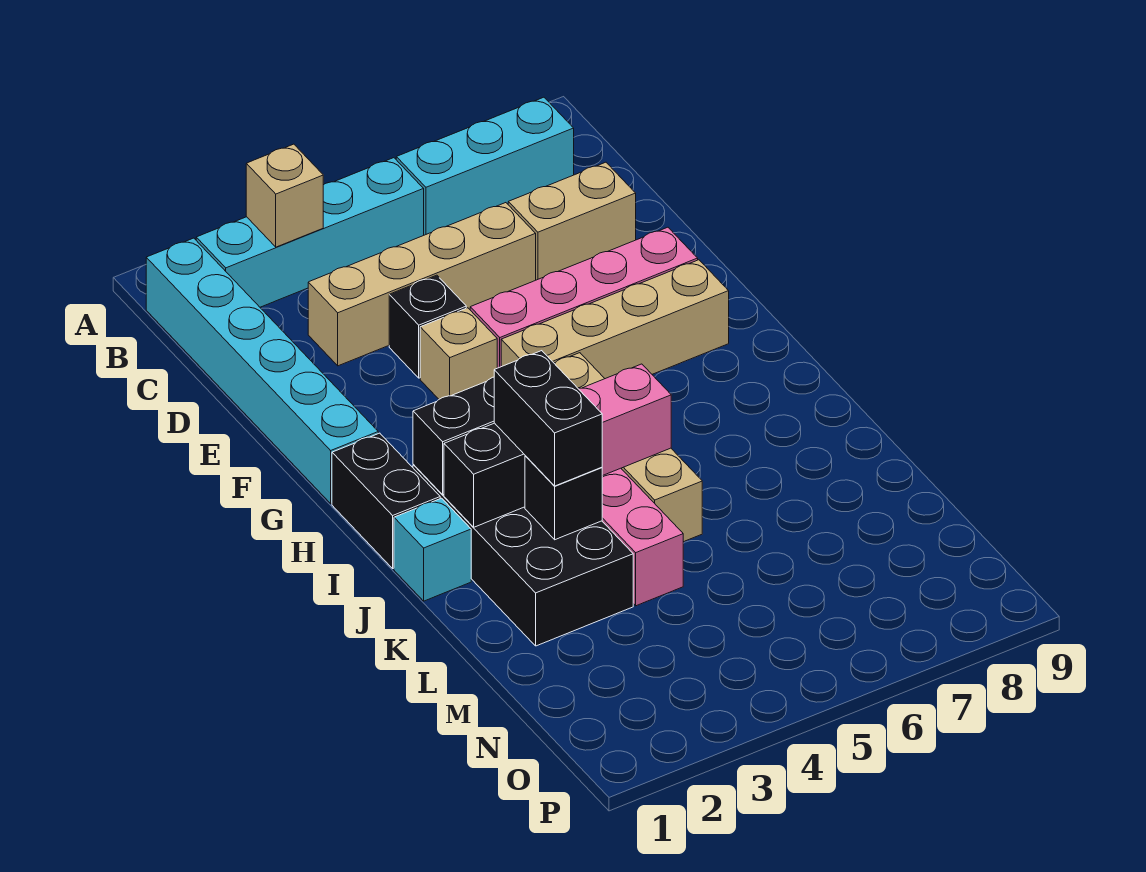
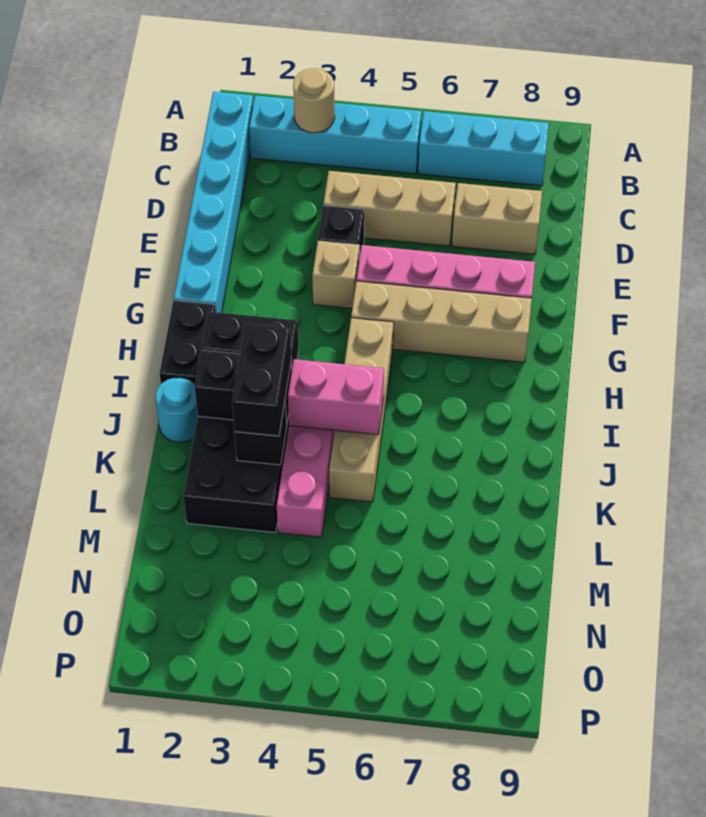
tan 1x1 brick [246,144,323,247] -> tan 1x1 round brick [293,69,335,133]
tan 1x4 brick [308,203,536,366] -> tan 1x3 brick [323,171,456,246]
cyan 1x1 brick [394,498,471,601] -> cyan 1x1 round brick [156,377,198,442]

